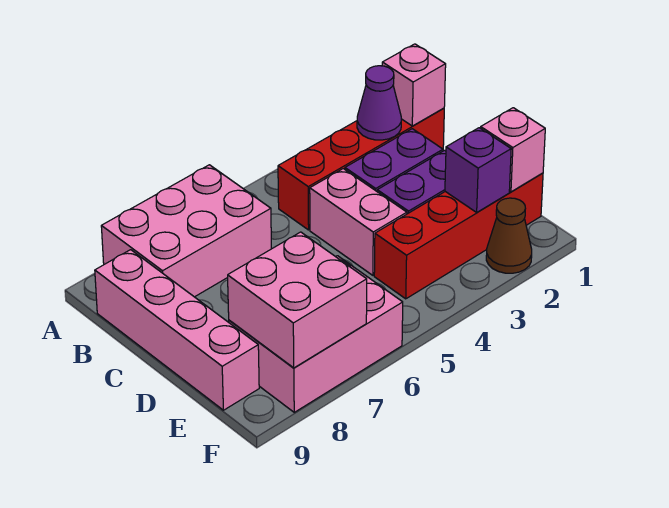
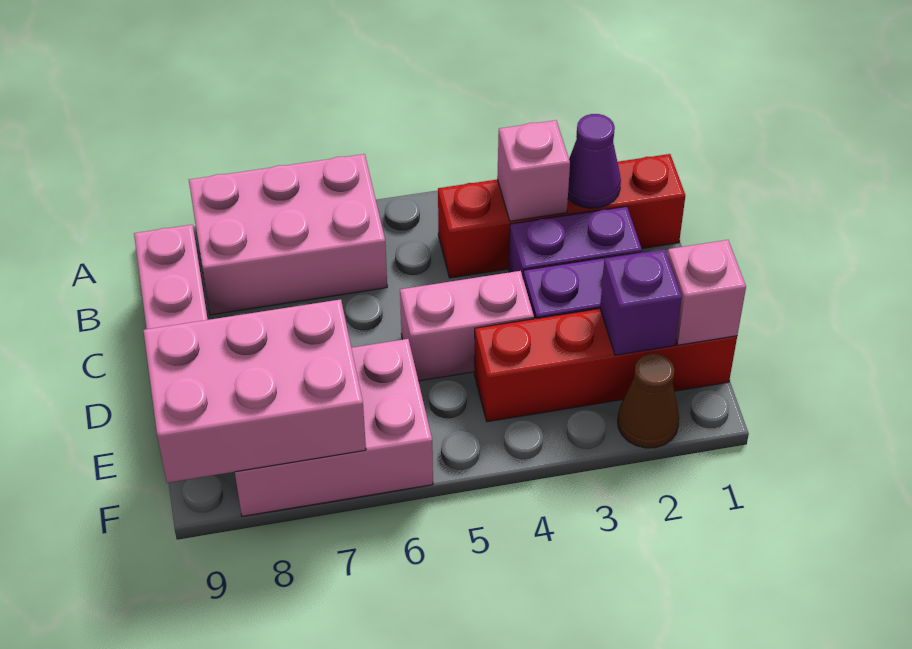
pink 1x1 brick [382,44,446,126] -> pink 1x1 brick moved to [497,120,570,221]
pink 1x2 brick [310,169,407,275] -> pink 1x2 brick turned to [400,271,534,381]
pink 2x2 brick [228,232,367,368] -> pink 2x3 brick [143,299,366,483]

